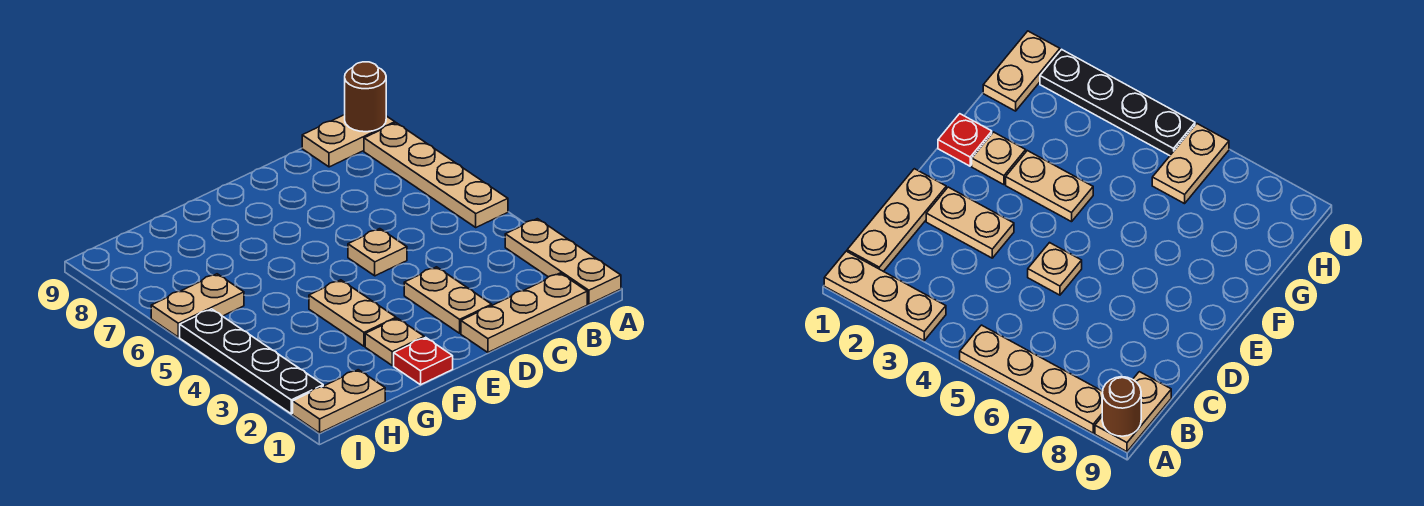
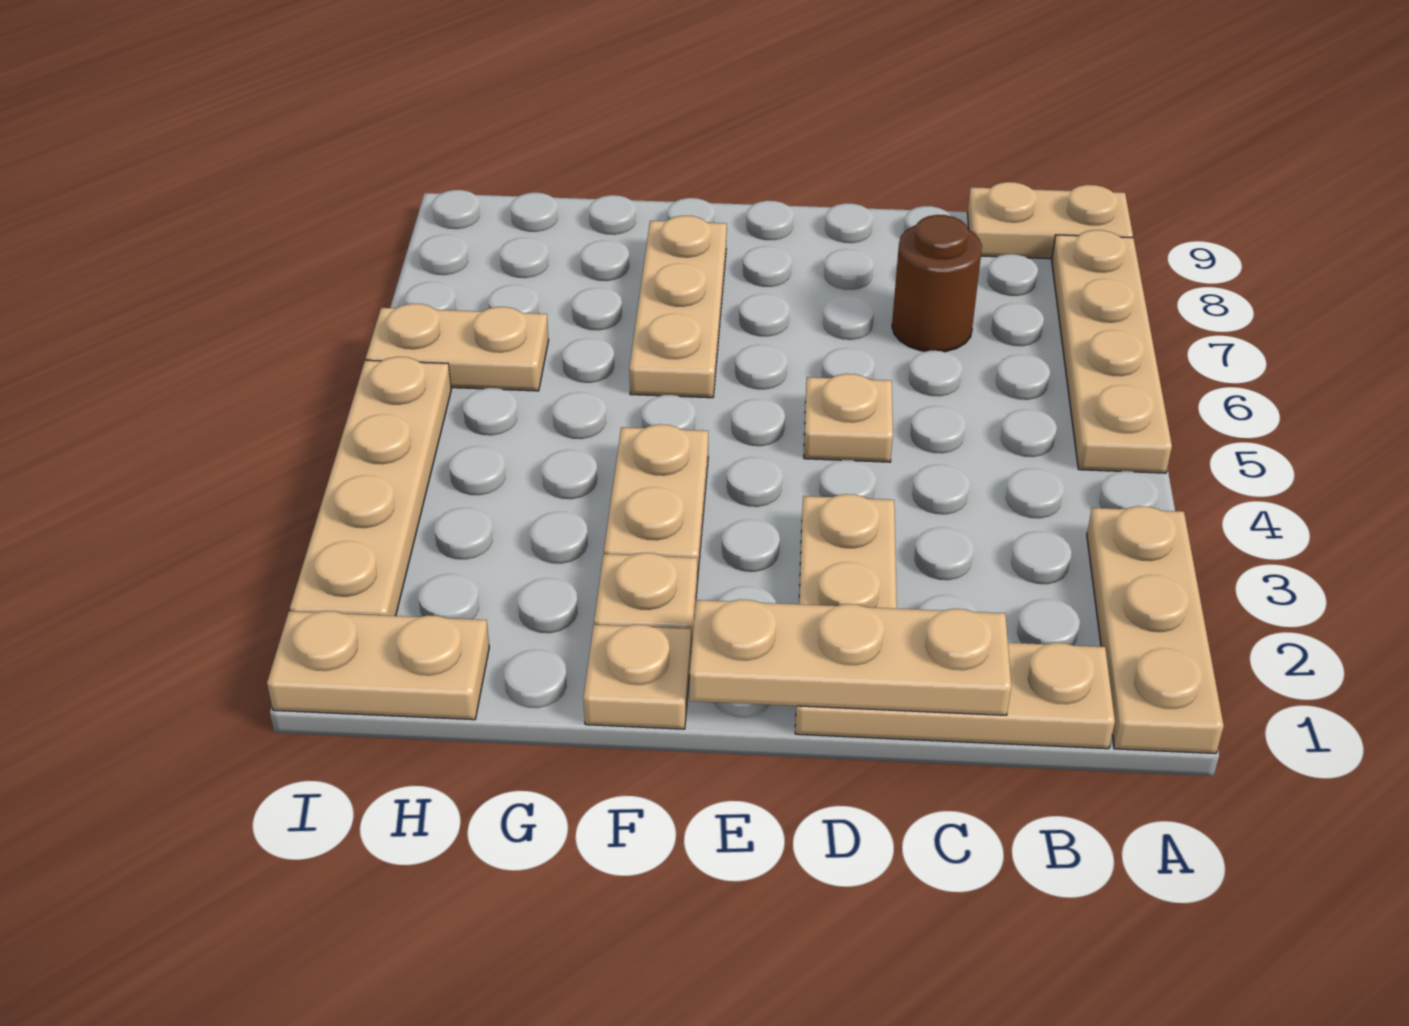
brown 1x1 round brick [345,62,386,132] -> brown 1x1 round brick moved to [892,215,982,352]
none -> tan 1x3 plate [690,599,1011,715]
red 1x1 plate [394,337,453,385] -> tan 1x1 plate [583,625,691,729]
none -> tan 1x3 plate [629,216,727,398]
black 1x4 plate [180,309,323,414] -> tan 1x4 plate [290,357,451,616]

